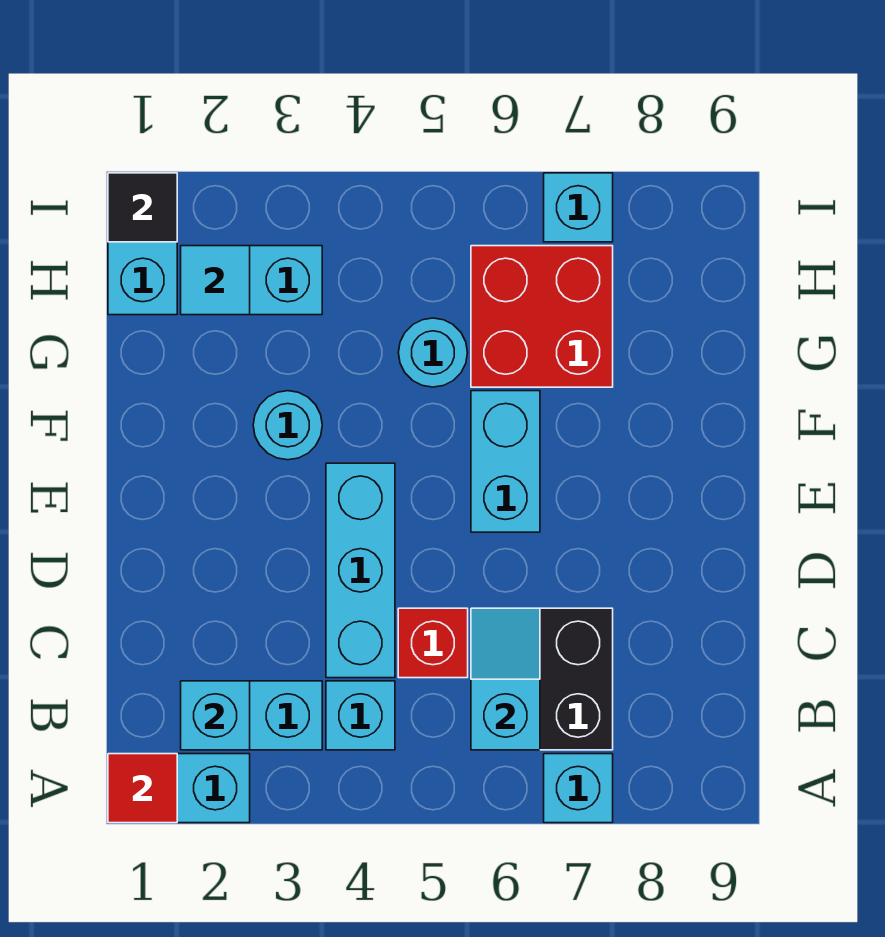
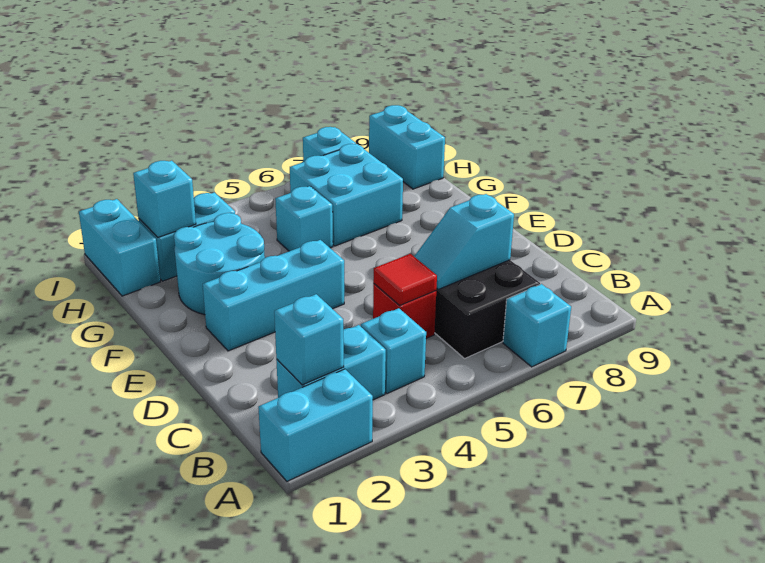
red 1x1 tile [108,754,177,823] -> red 1x1 tile moved to [373,254,437,306]
cyan 1x2 slope [471,608,540,750] -> cyan 1x2 slope turned to [414,194,514,289]
cyan 1x3 brick [326,463,395,678] -> cyan 1x3 brick turned to [203,240,344,351]
cyan 1x2 brick [471,391,540,532] -> cyan 1x2 brick moved to [369,105,445,189]
cyan 1x1 round brick [253,391,322,460] -> cyan 2x2 round brick [174,213,265,315]
cyan 1x1 round brick [398,318,468,387] -> cyan 1x1 brick [275,186,333,251]
red 2x2 brick [471,246,613,387] -> cyan 2x2 brick [290,144,403,246]
cyan 1x1 tile [181,246,250,315] -> cyan 1x1 brick [133,161,196,237]
black 1x1 tile [108,173,177,242] -> none

